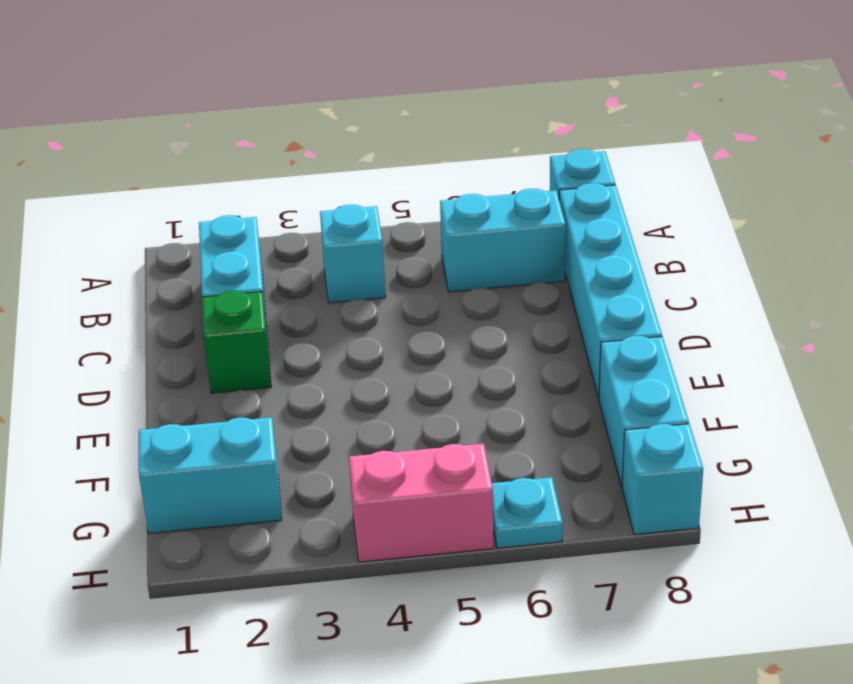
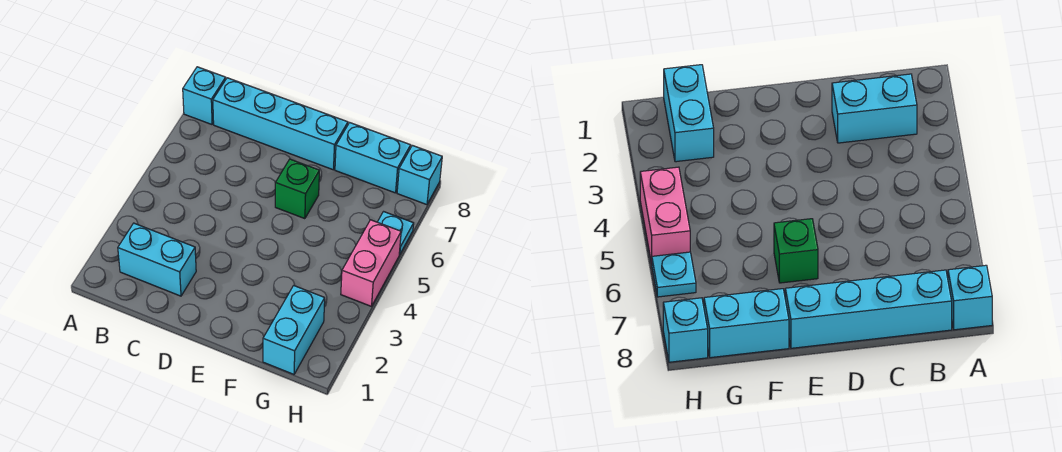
cyan 1x1 brick [320,205,386,303] -> none
cyan 1x2 brick [440,189,566,292] -> none
green 1x1 brick [202,291,271,393] -> green 1x1 brick moved to [275,159,319,219]

